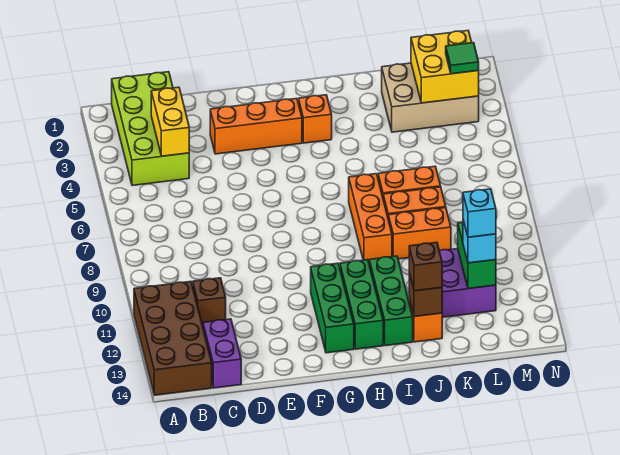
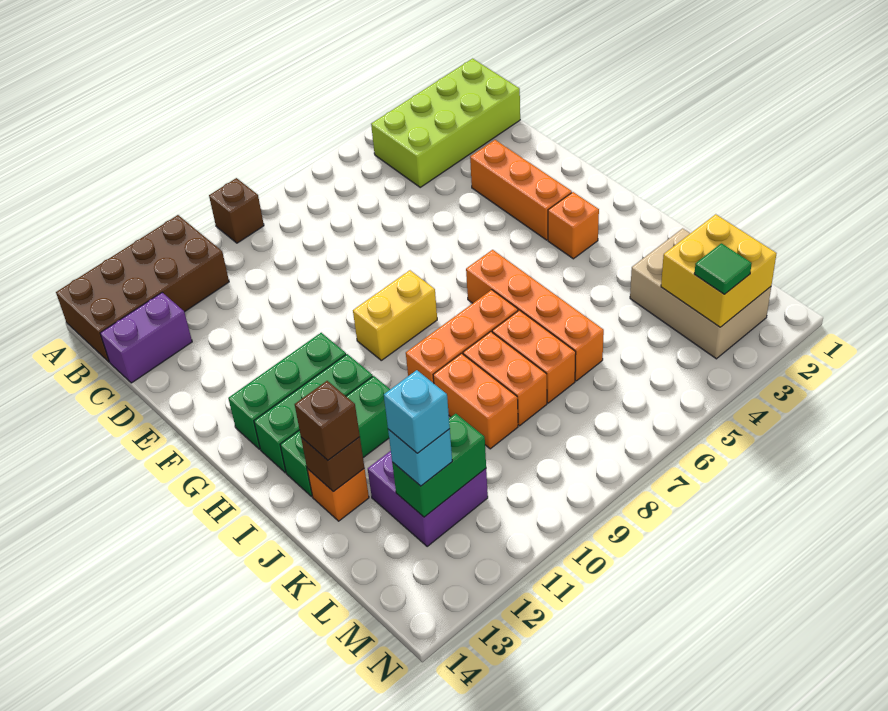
yellow 1x2 brick [151,87,189,156] -> yellow 1x2 brick moved to [353,270,437,360]
brown 1x1 brick [193,278,226,326] -> brown 1x1 brick moved to [209,178,264,243]
none -> orange 1x4 brick [466,250,604,381]

